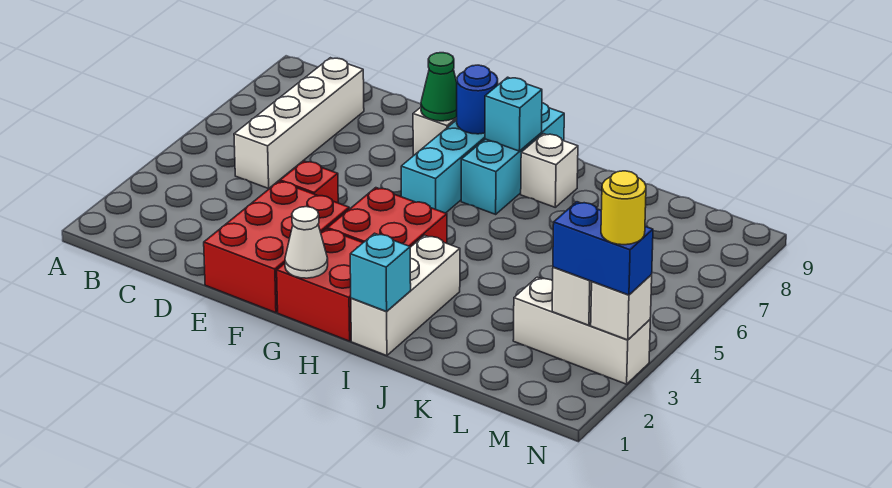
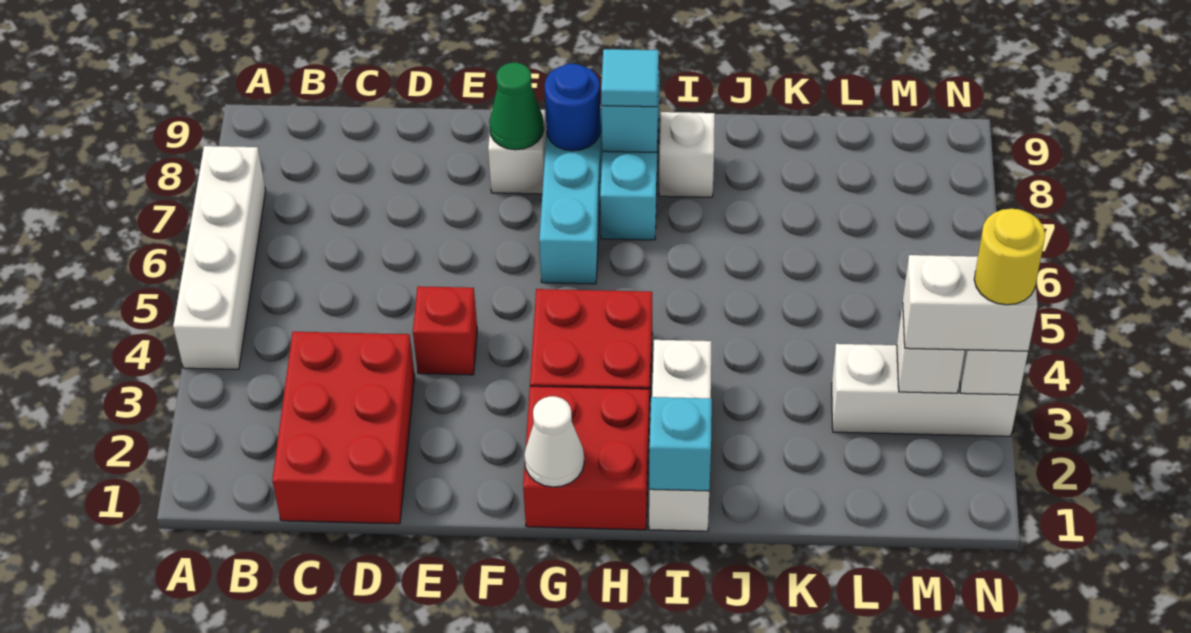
white 1x4 brick [234,58,364,188] -> white 1x4 brick moved to [173,146,266,370]
red 2x3 brick [204,181,349,313] -> red 2x3 brick moved to [272,332,415,524]
none -> cyan 1x1 tile [601,49,659,107]
blue 1x2 brick [553,202,653,295] -> white 1x2 brick [903,255,1038,351]

